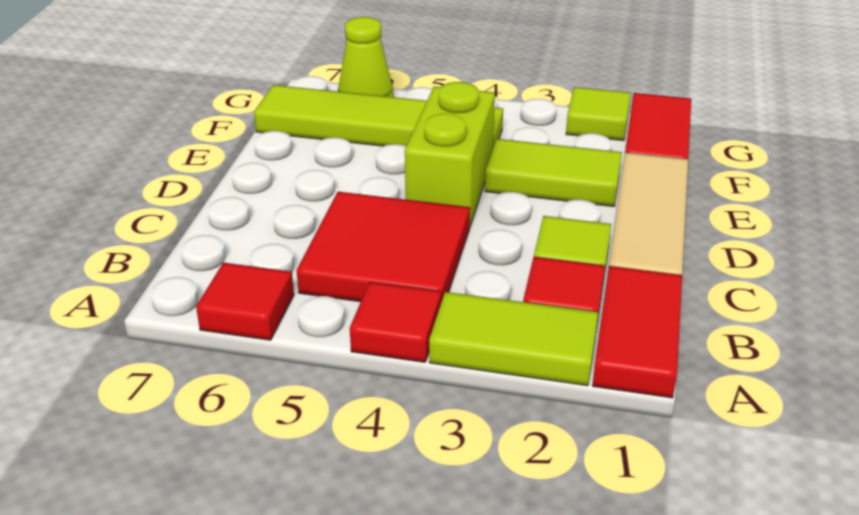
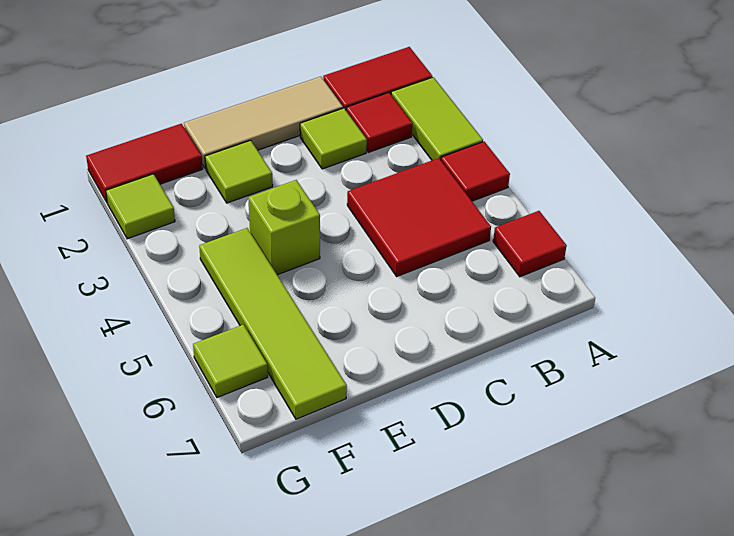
lime 1x2 brick [405,82,495,228] -> lime 1x1 brick [248,180,320,275]
lime 1x2 tile [485,139,622,207] -> lime 1x1 tile [205,140,273,203]
lime 1x1 cone [338,17,393,97] -> lime 1x1 tile [193,325,268,398]

